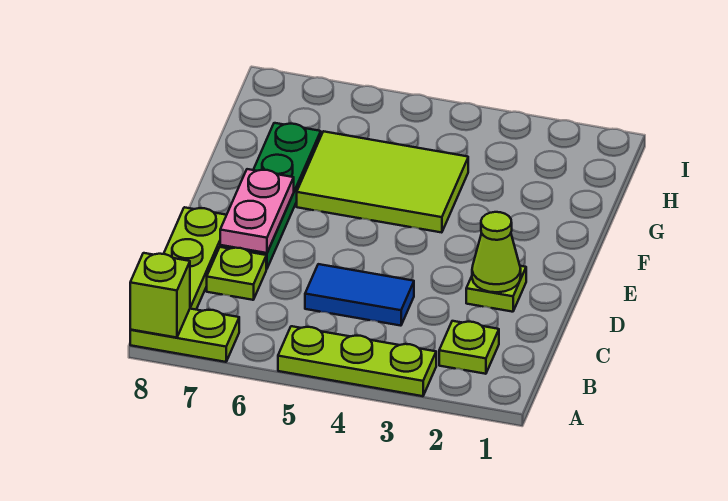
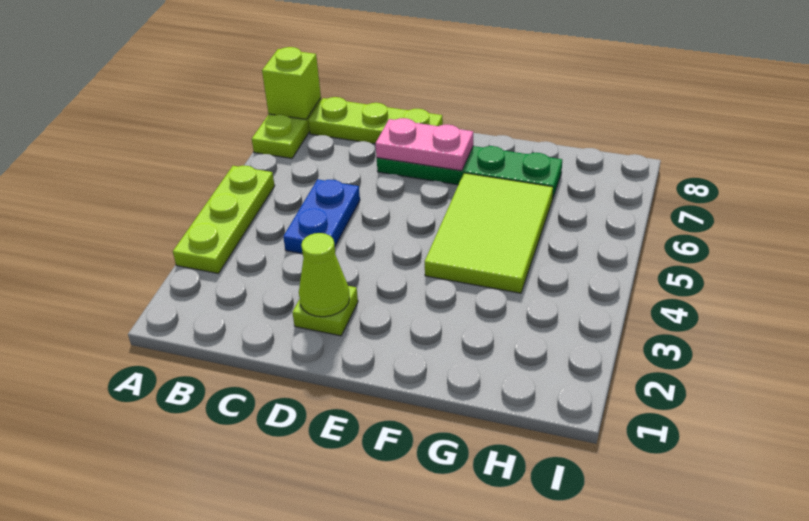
lime 1x1 plate [439,321,499,374] -> none
blue 1x2 tile [305,264,414,326] -> blue 1x2 plate [283,179,360,254]
lime 1x1 plate [207,247,266,300] -> none

